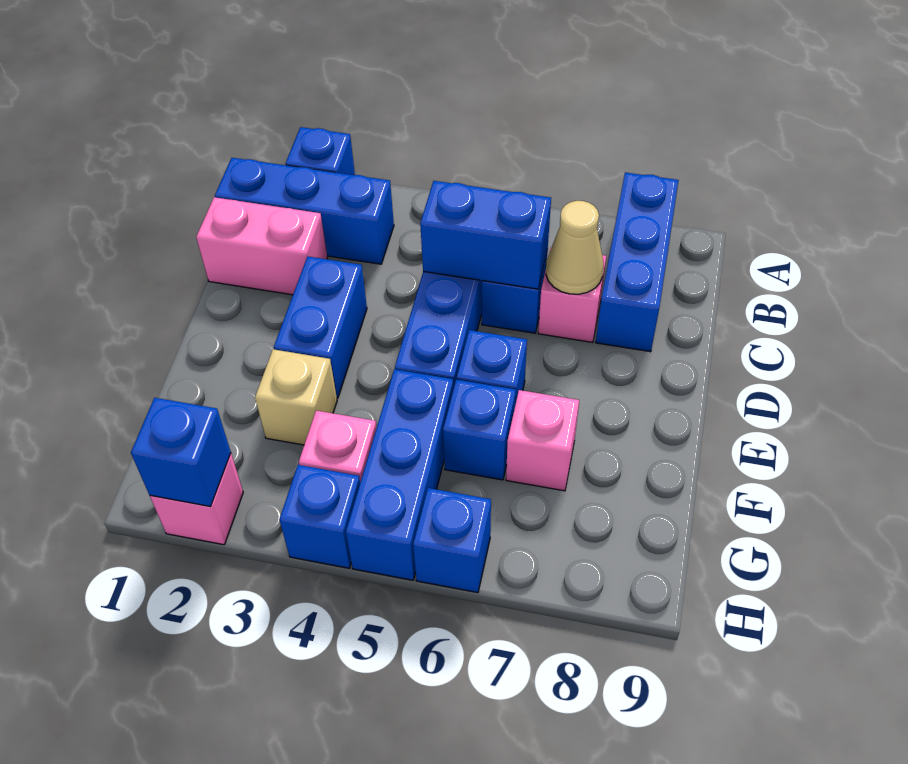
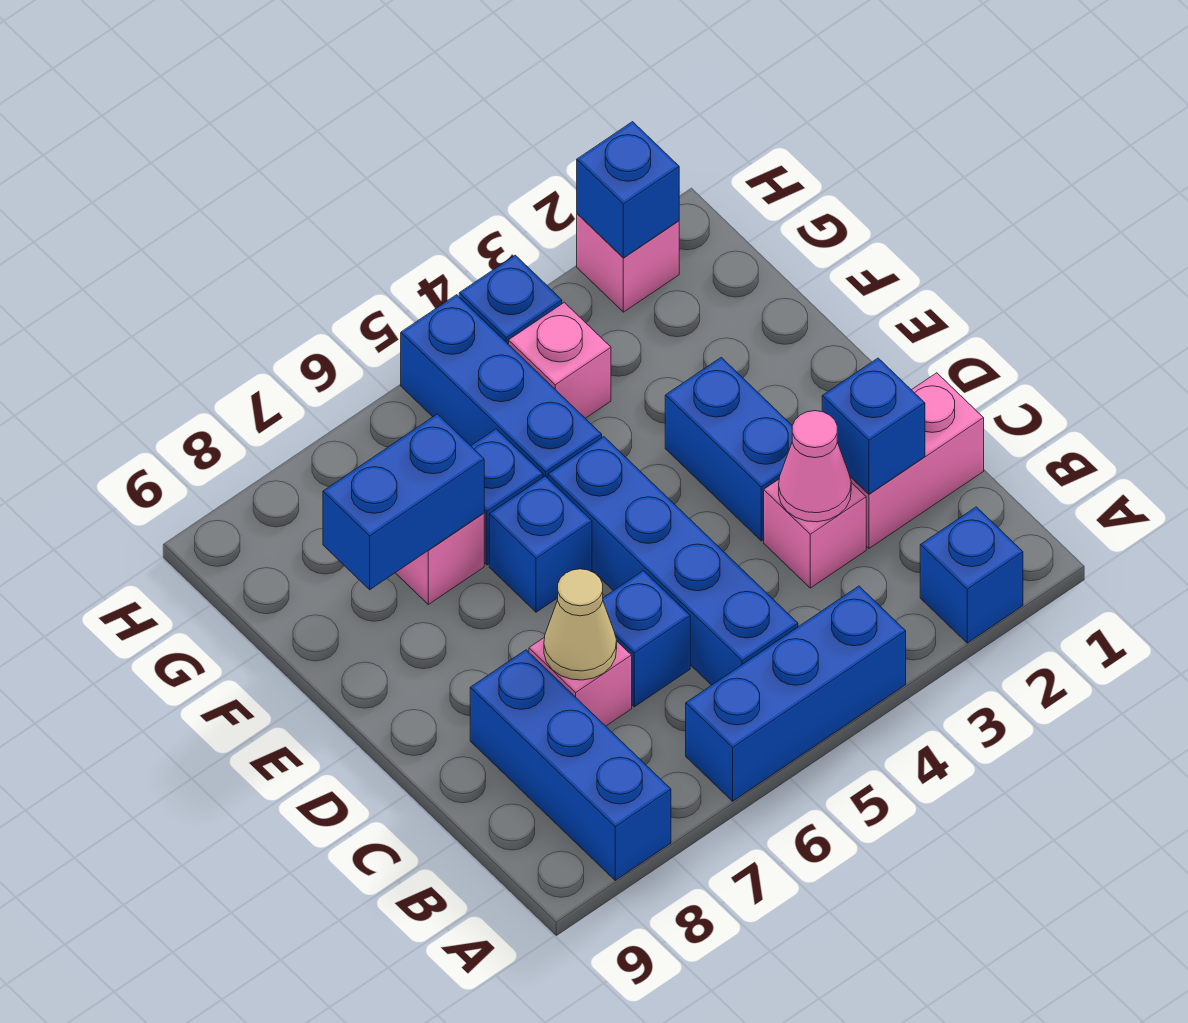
blue 1x3 brick [215,158,394,264] -> blue 1x3 brick moved to [686,586,906,801]
none -> pink 1x1 brick [764,479,866,588]
none -> pink 1x1 cone [779,411,851,522]
blue 1x2 brick [420,181,551,289] -> blue 1x2 brick moved to [323,414,484,590]
tan 1x1 brick [255,349,337,445] -> none
blue 1x1 brick [413,488,491,593] -> blue 1x1 brick moved to [822,358,925,494]

